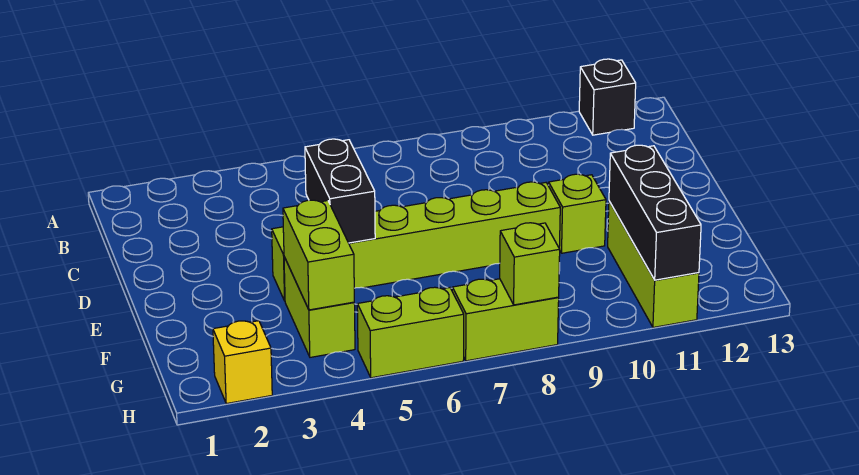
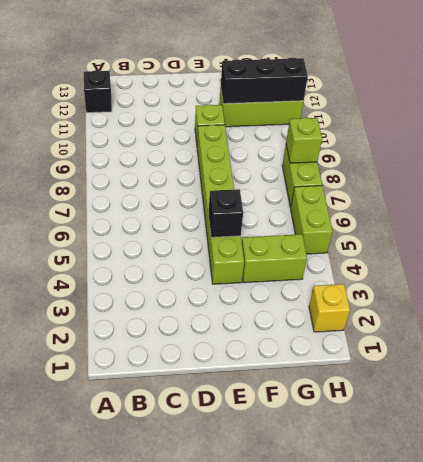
black 1x2 brick [305,139,375,243] -> black 1x1 brick [208,189,243,237]
lime 1x2 brick [283,200,354,310] -> none

